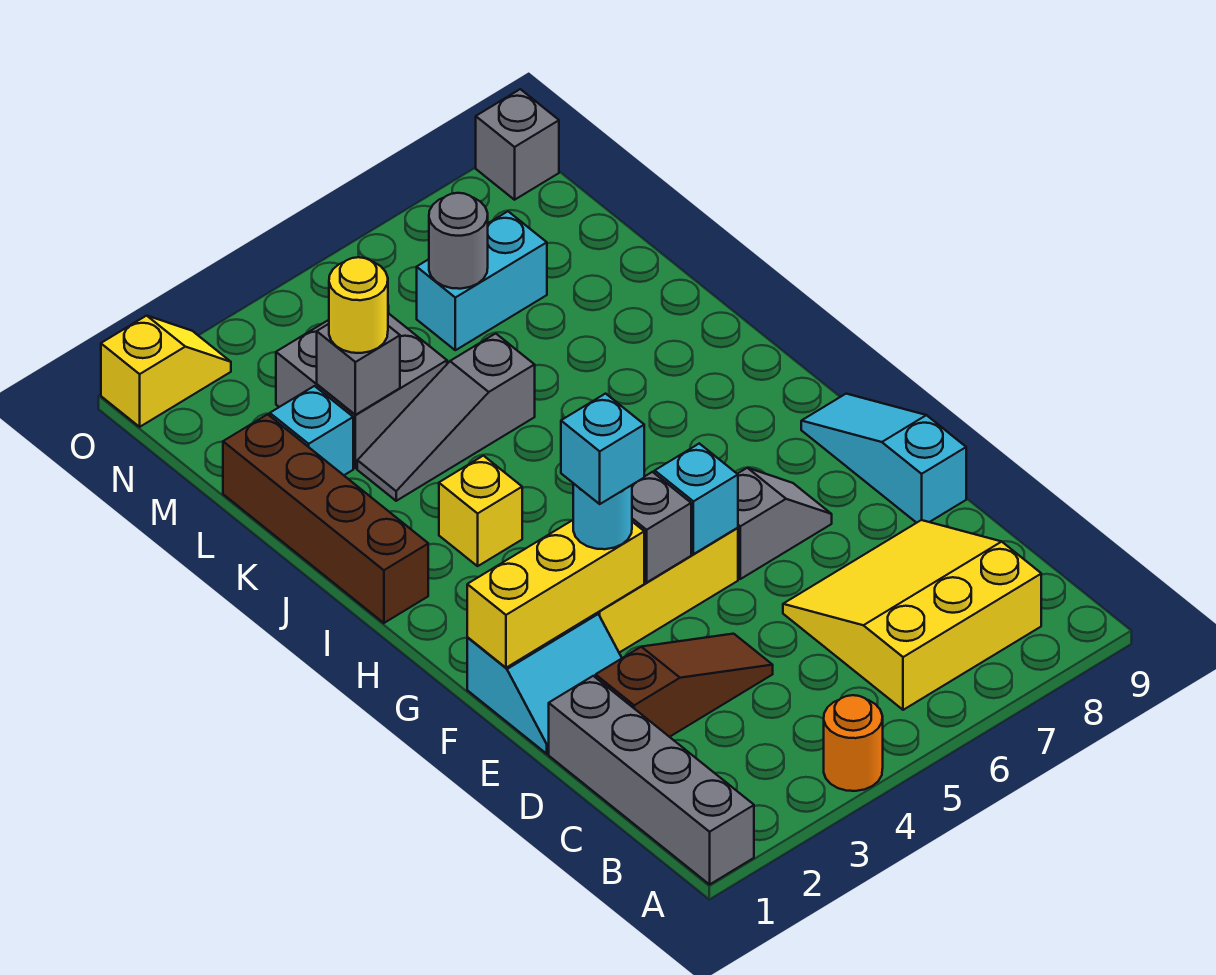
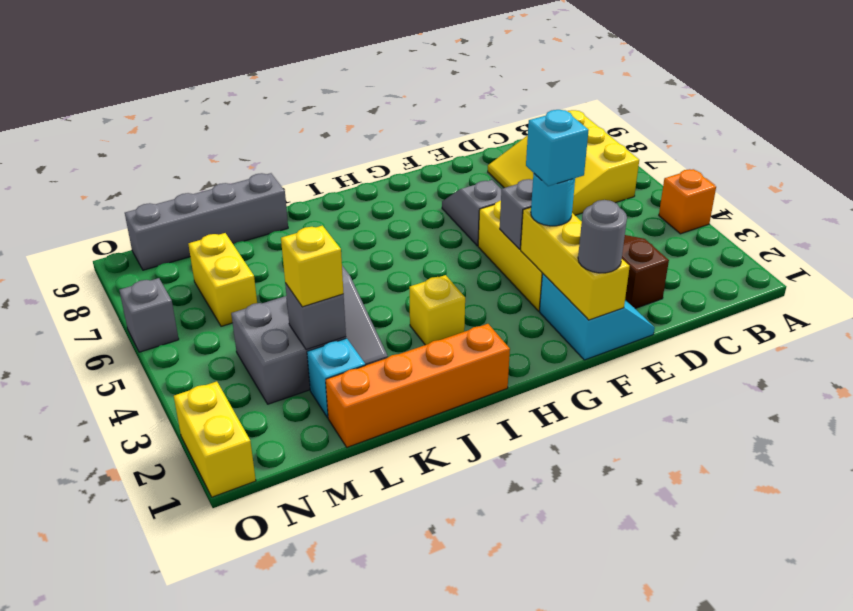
grey 1x4 brick [549,676,754,884] -> grey 1x4 brick moved to [125,173,288,270]
orange 1x1 round brick [824,695,883,791] -> orange 1x1 brick [659,169,716,234]
cyan 1x3 slope [801,394,966,523] -> none
cyan 1x1 brick [655,444,738,554] -> none
brown 1x4 brick [223,414,428,623] -> orange 1x4 brick [326,324,510,447]
yellow 1x1 round brick [329,257,388,353] -> yellow 1x1 brick [281,226,344,307]
cyan 1x2 brick [417,212,547,350] -> yellow 1x2 brick [188,233,257,326]
grey 1x1 round brick [429,193,488,289] -> grey 1x1 round brick moved to [578,200,627,273]
yellow 1x2 slope [101,316,231,427] -> yellow 1x2 brick [174,381,256,497]
grey 1x1 brick [476,89,559,200] -> grey 1x1 brick moved to [119,278,179,352]

